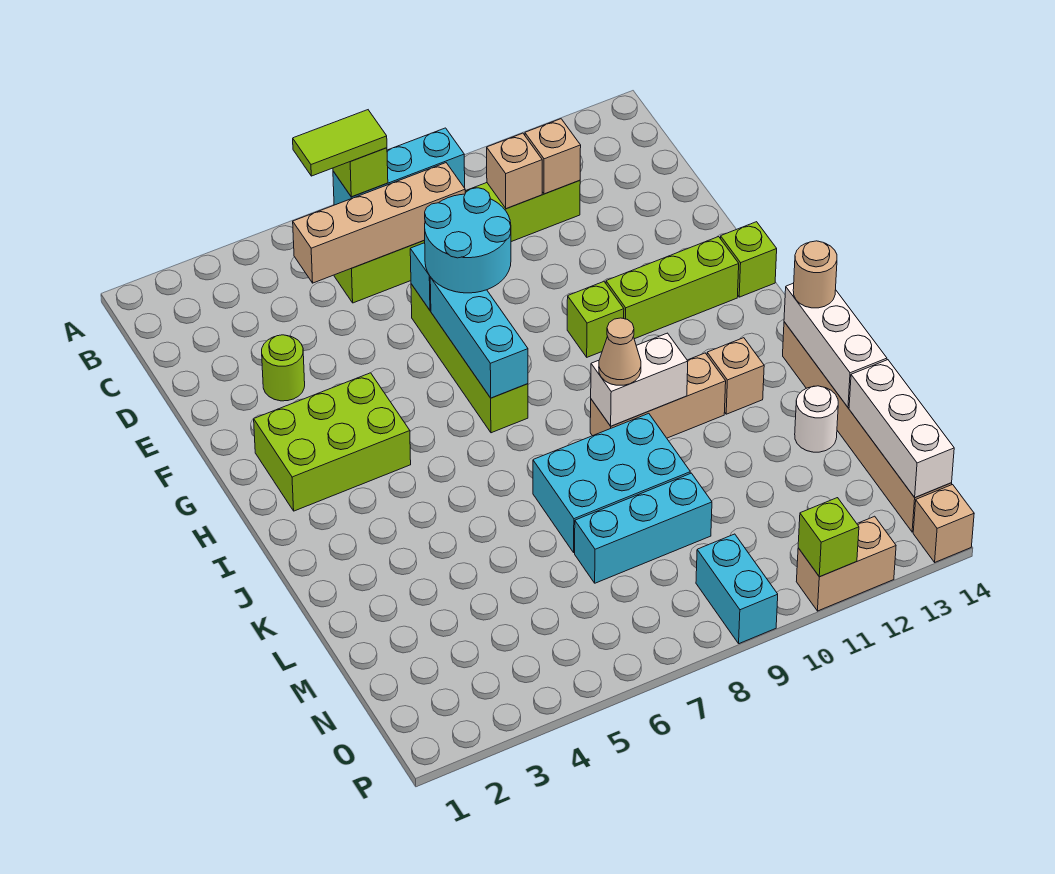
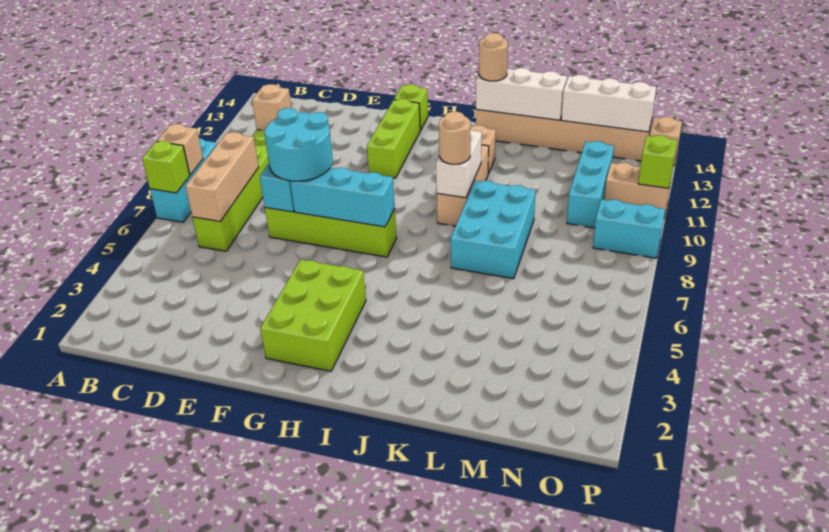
lime 1x2 tile [293,110,387,176] -> none
tan 1x4 brick [293,163,465,283] -> tan 1x3 brick [186,132,259,222]
tan 1x1 brick [487,133,542,209] -> tan 1x1 brick moved to [157,124,203,175]
lime 1x1 round brick [262,335,305,401] -> none
lime 1x1 brick [567,282,624,357] -> none
tan 1x1 cone [599,318,641,385] -> tan 1x1 round brick [439,112,470,164]
white 1x1 round brick [795,386,838,452] -> none
cyan 1x3 brick [575,473,712,583] -> cyan 1x3 brick moved to [567,141,614,228]
tan 1x2 brick [796,516,896,611] -> tan 1x2 brick turned to [604,163,671,218]

